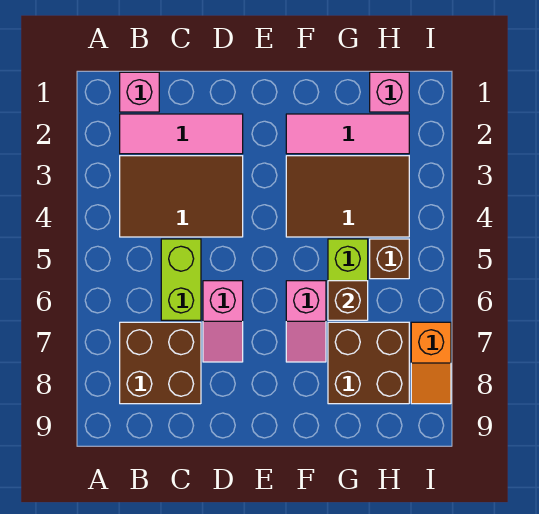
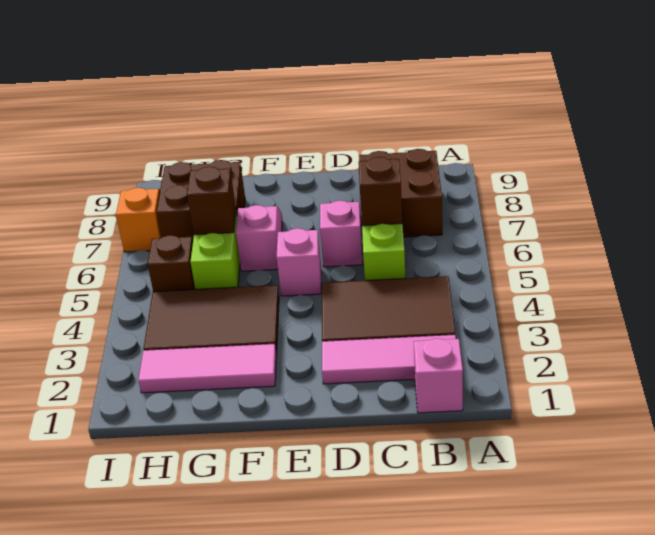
none -> brown 1x1 brick [359,157,402,226]
pink 1x1 brick [370,72,409,112] -> pink 1x1 brick moved to [277,228,321,296]

